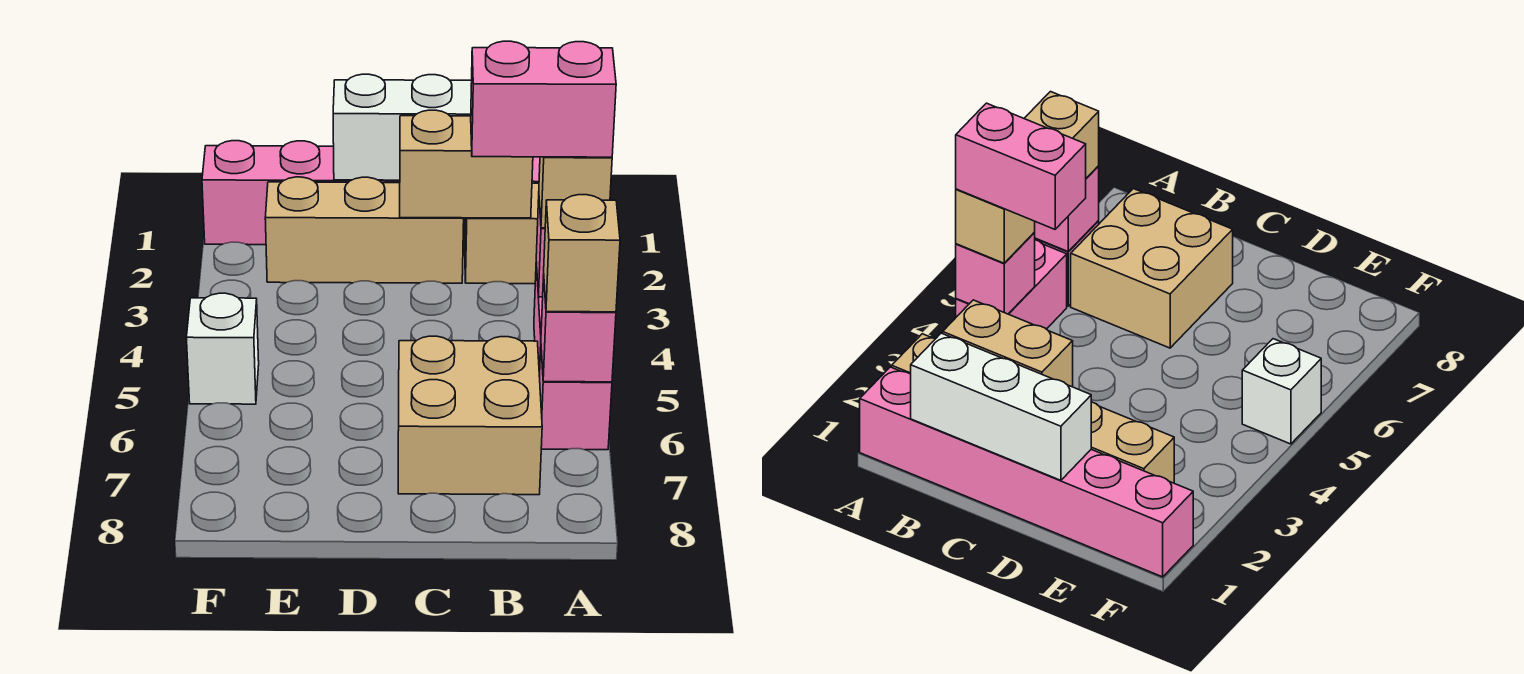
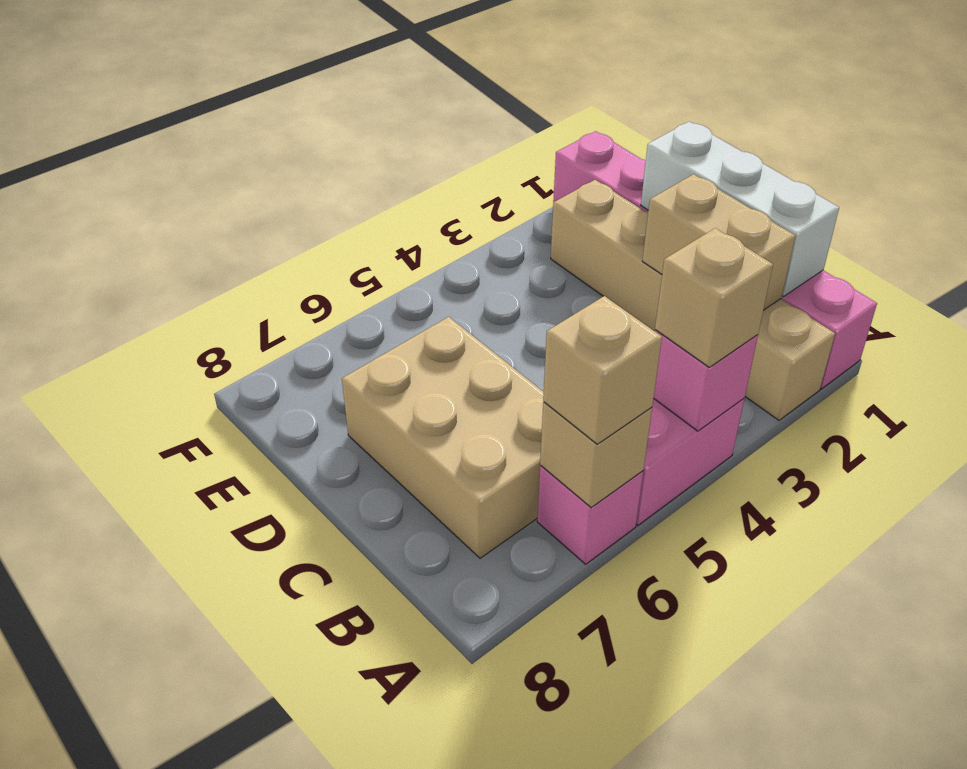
pink 1x2 brick [471,41,616,157] -> none
pink 1x1 brick [541,275,616,382] -> tan 1x1 brick [540,402,652,508]
tan 2x2 brick [398,336,542,495] -> tan 2x3 brick [342,317,544,558]
white 1x1 brick [186,293,259,404] -> none

